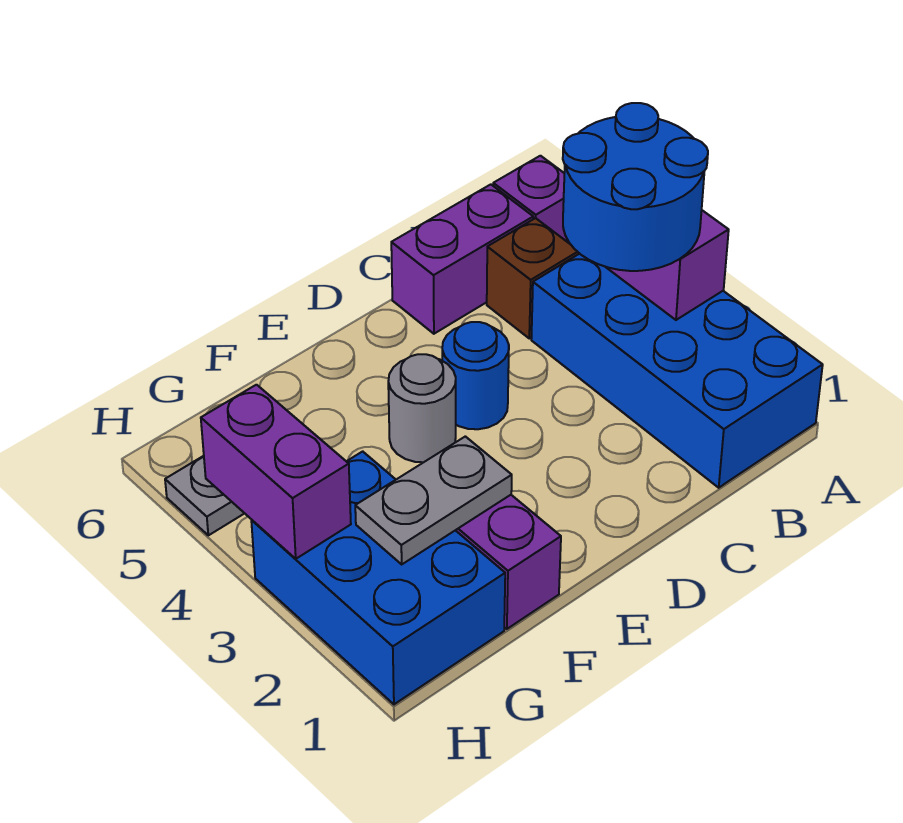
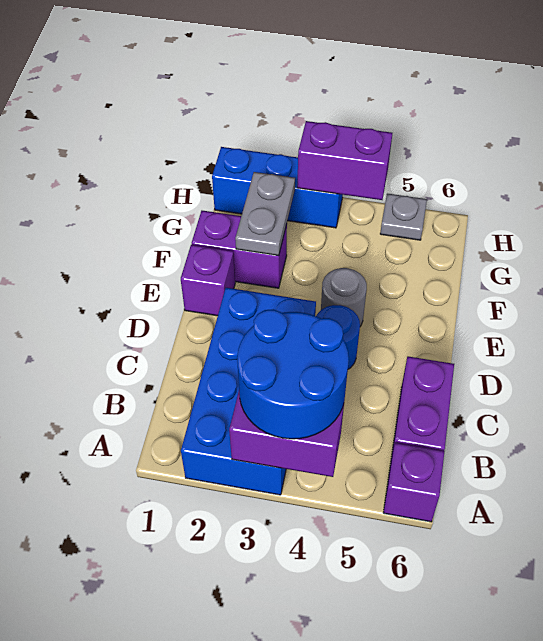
blue 2x4 brick [531,254,823,488] -> blue 2x4 brick turned to [181,288,316,495]
brown 1x1 brick [487,218,579,338] -> none
none -> purple 1x1 brick [181,245,235,316]
blue 2x3 brick [251,451,505,704] -> blue 1x3 brick [212,147,343,228]

